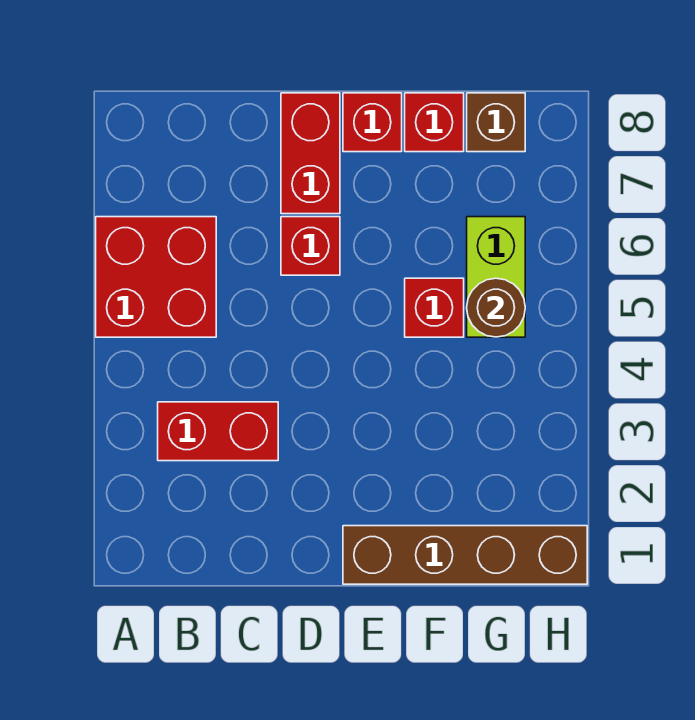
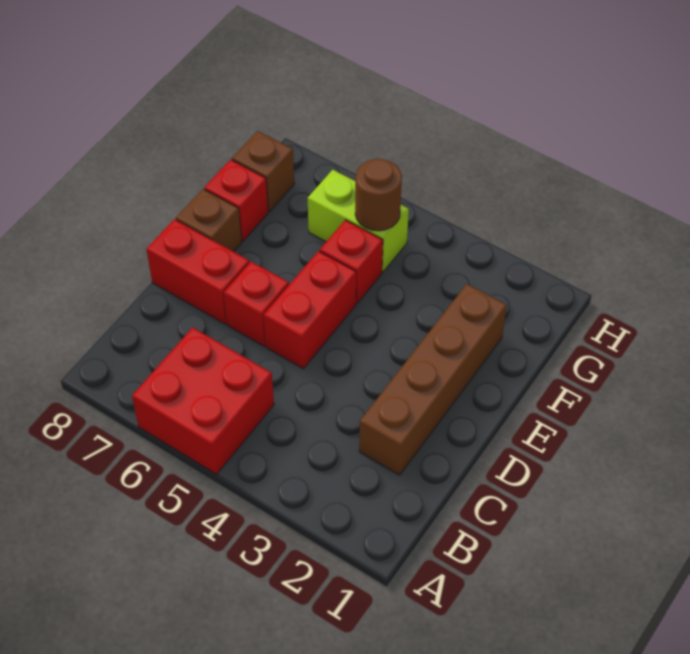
red 1x2 brick [158,402,278,461] -> red 1x2 brick moved to [264,251,356,369]
brown 1x4 brick [343,526,587,584] -> brown 1x4 brick moved to [359,284,507,475]
red 1x1 brick [343,93,402,152] -> brown 1x1 brick [176,189,242,252]

